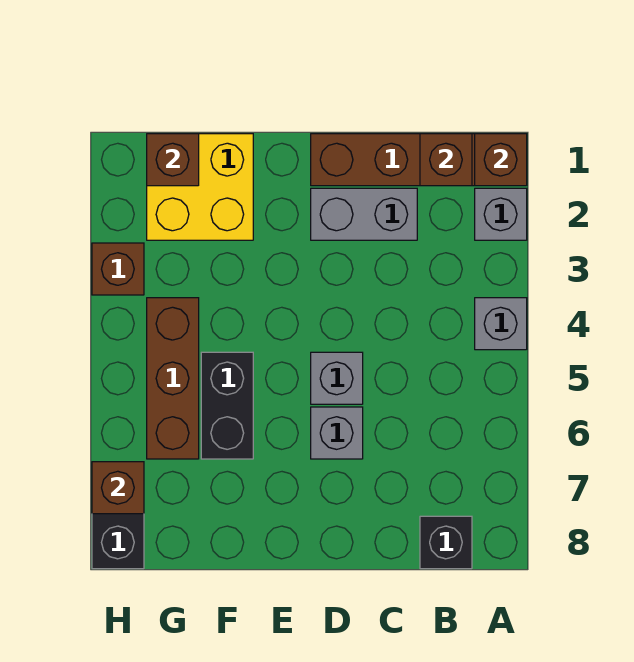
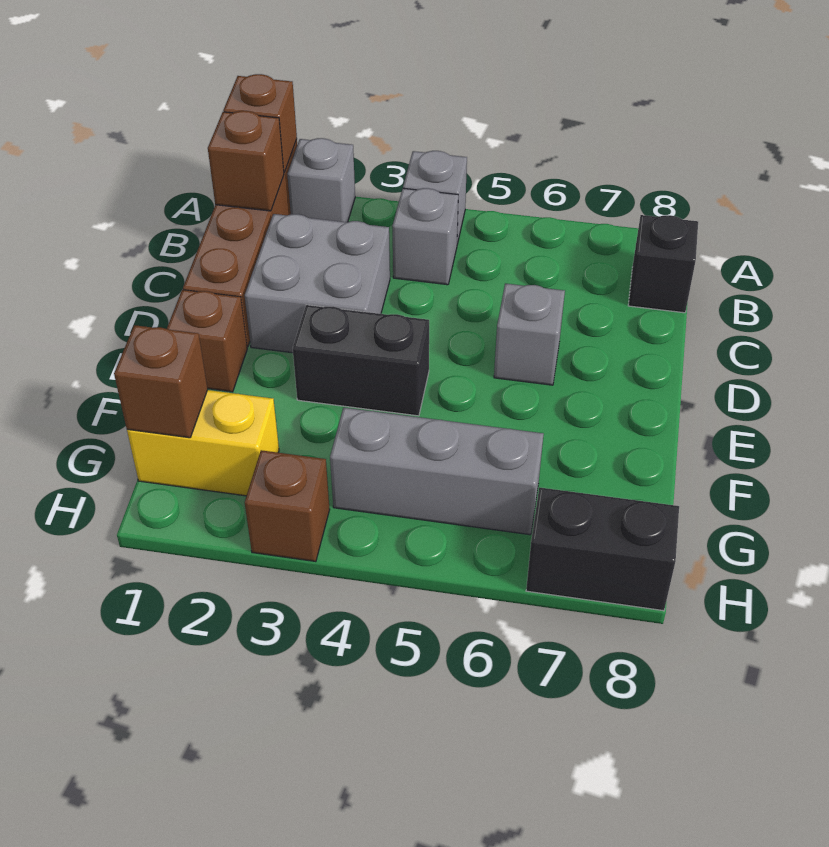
grey 1x2 brick [311,188,417,240] -> grey 2x2 brick [245,214,390,353]
grey 1x1 brick [311,352,363,404] -> grey 1x1 brick moved to [392,188,458,285]
yellow 2x2 brick [147,134,253,240] -> yellow 1x2 brick [127,390,279,496]
black 1x2 brick [201,352,253,459] -> black 1x2 brick moved to [293,305,429,416]
brown 1x3 brick [147,298,199,459] -> grey 1x3 brick [330,408,544,535]
brown 1x1 brick [92,462,144,514] -> brown 1x1 brick moved to [167,290,247,392]

